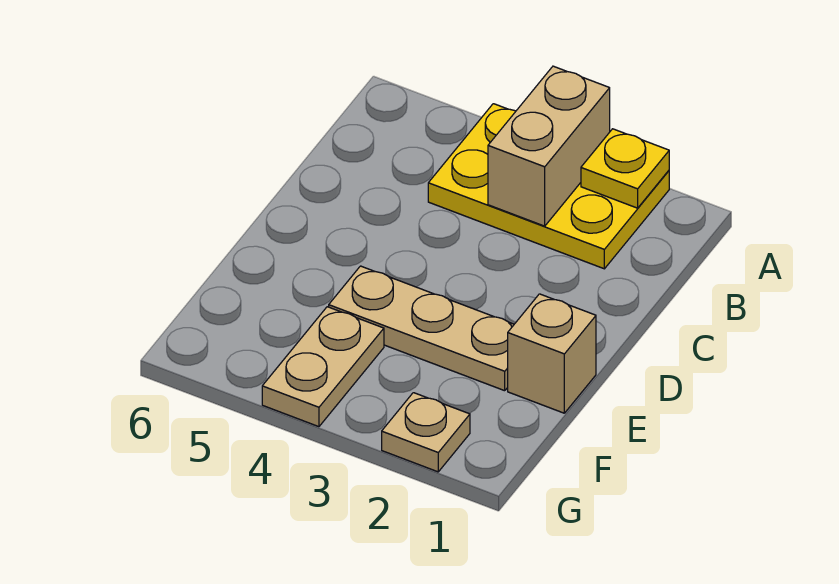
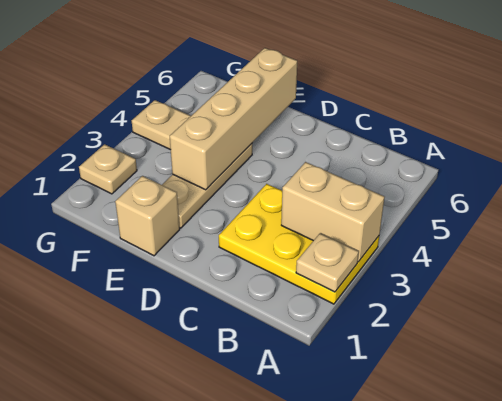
yellow 2x3 plate [428,104,669,269] -> yellow 2x3 plate turned to [219,184,379,304]
yellow 1x1 plate [581,129,669,208] -> tan 1x1 plate [296,233,359,292]
none -> tan 1x4 brick [170,48,297,190]

